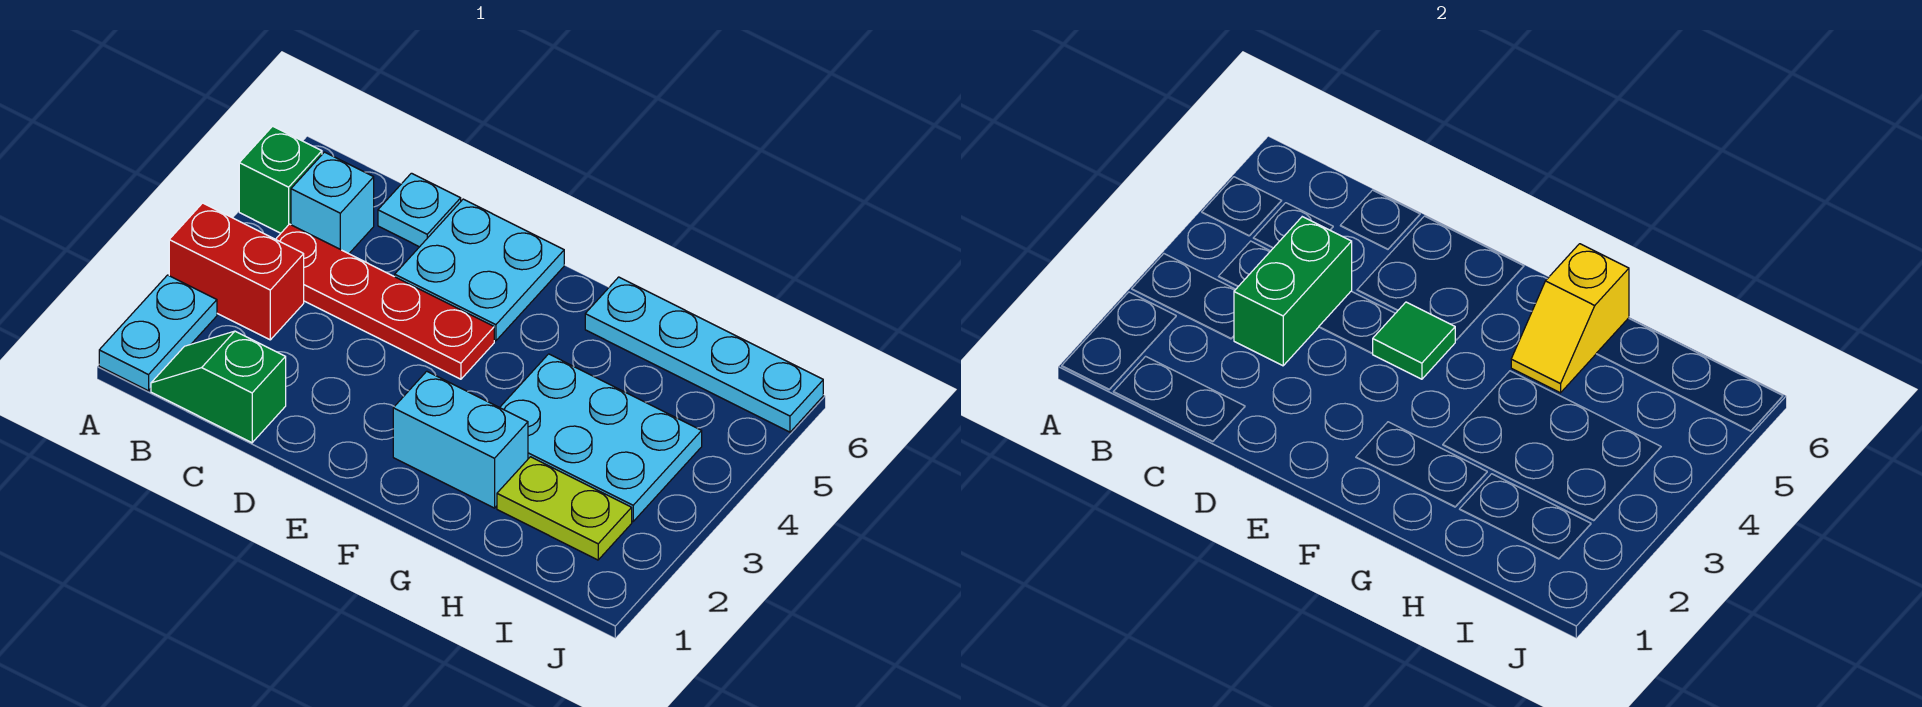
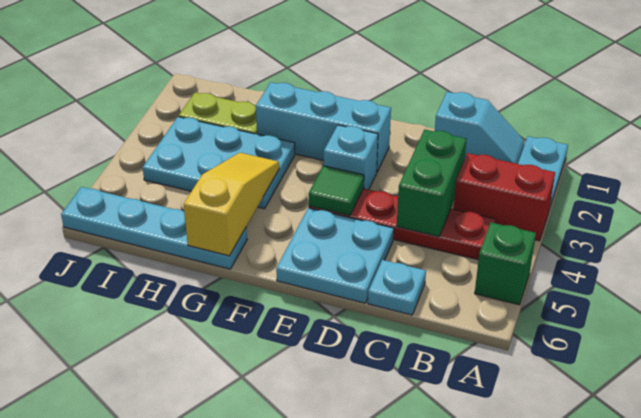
green 1x2 slope [151,331,286,443] -> cyan 1x2 slope [435,92,525,164]
cyan 1x1 brick [291,152,374,254] -> cyan 1x1 brick moved to [324,125,378,190]
cyan 1x2 brick [393,371,528,508] -> cyan 1x3 brick [256,82,391,171]
yellow 1x2 slope [1511,244,1629,393] -> yellow 1x3 slope [184,153,279,256]

